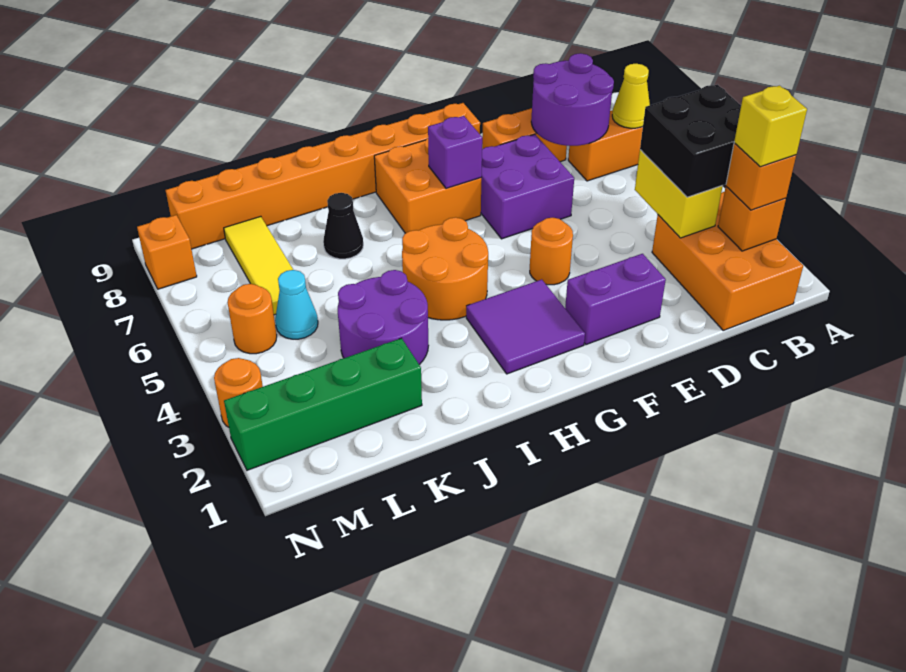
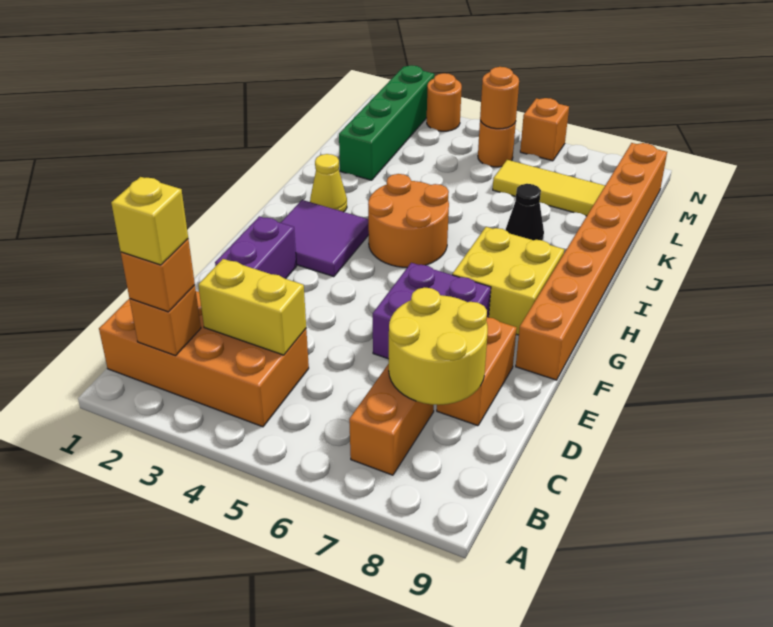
orange 2x3 brick [652,192,803,330] -> orange 2x4 brick [99,291,309,427]
black 2x2 brick [640,85,741,197] -> none
yellow 1x1 cone [612,64,650,128] -> yellow 1x1 cone moved to [310,154,347,212]
purple 2x2 round brick [531,53,614,146] -> yellow 2x2 round brick [389,287,488,405]
orange 1x1 round brick [530,218,573,285] -> orange 1x1 round brick moved to [480,67,519,129]
orange 2x2 brick [374,138,481,233] -> yellow 2x2 brick [452,227,564,335]
purple 1x1 brick [428,116,482,189] -> none
purple 2x2 round brick [338,270,429,365] -> none
cyan 1x1 cone [275,270,318,339] -> none
orange 1x1 brick [137,215,197,289] -> orange 1x1 brick moved to [520,98,569,161]

